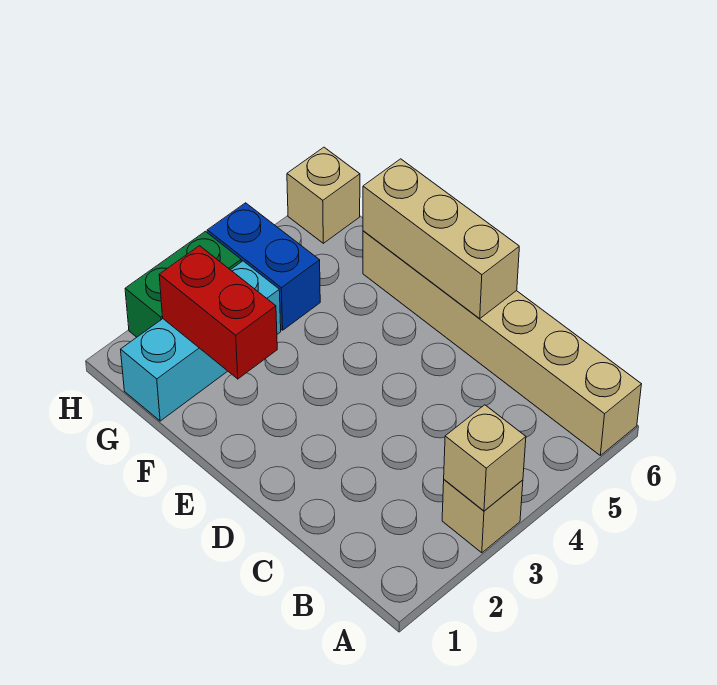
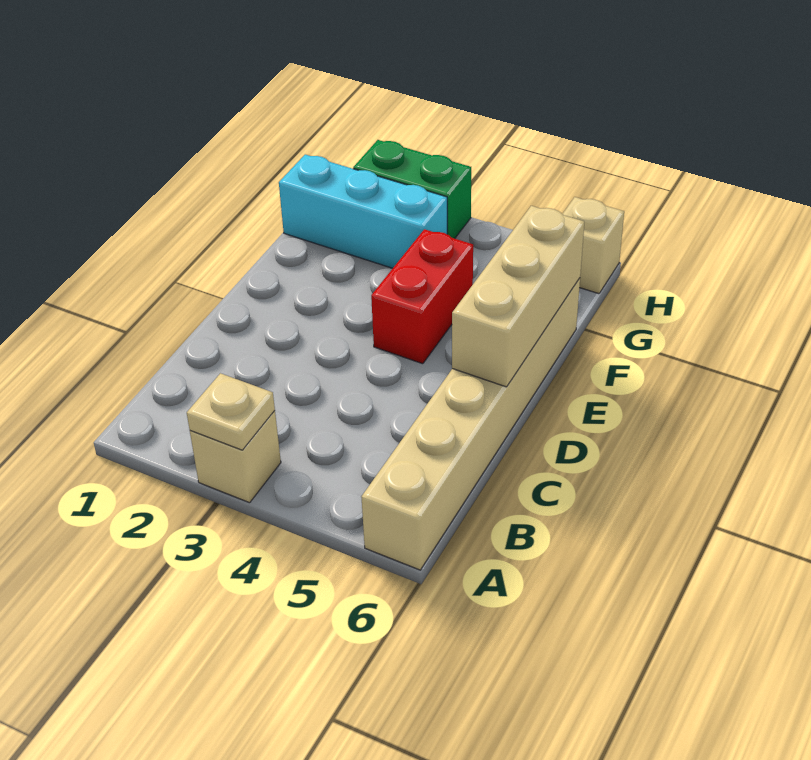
tan 1x1 brick [444,405,526,511] -> tan 1x1 plate [187,373,275,450]
red 1x2 brick [159,246,277,379] -> red 1x2 brick moved to [371,229,473,364]
blue 1x2 brick [207,203,320,330] -> none

